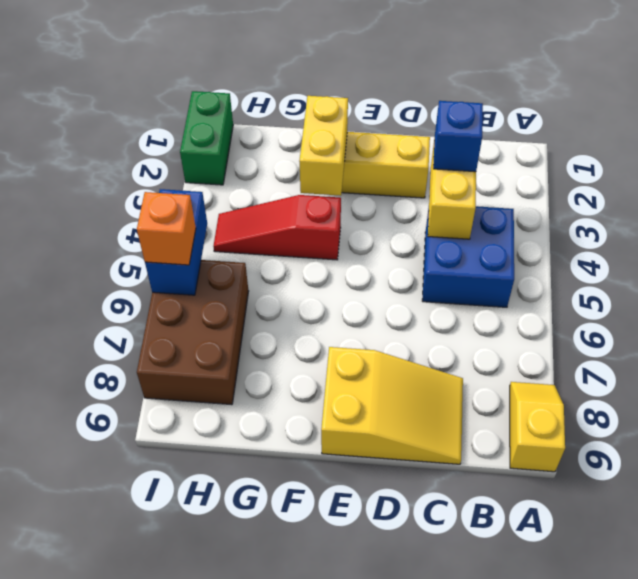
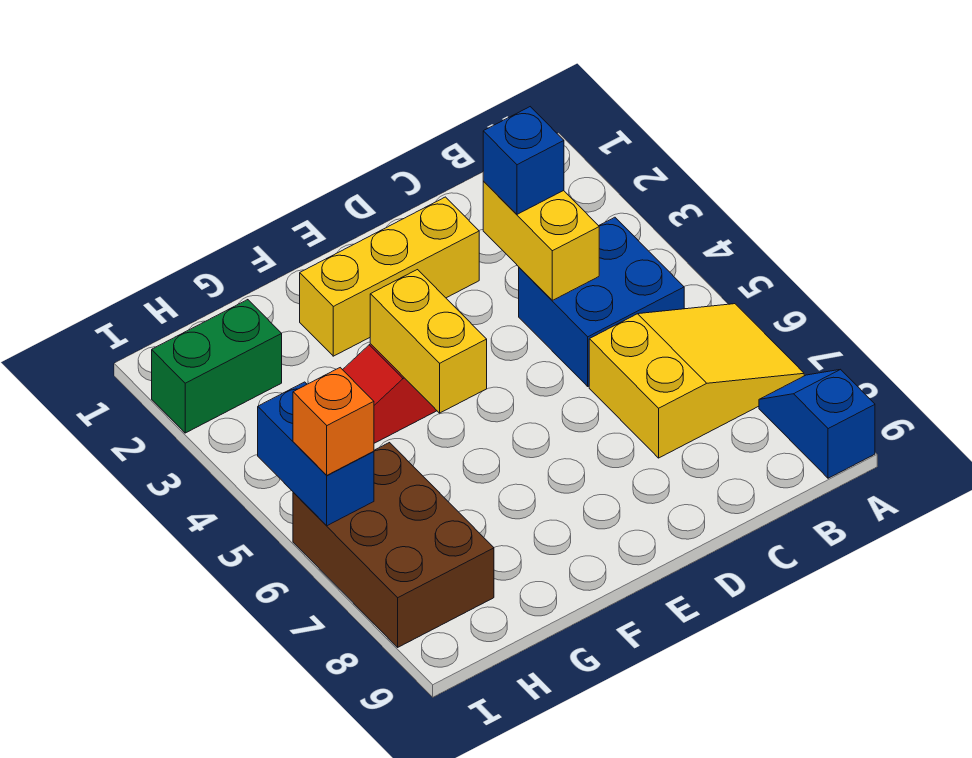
yellow 1x2 slope [510,382,565,472] -> blue 1x2 slope [759,369,875,478]
yellow 2x3 slope [321,347,463,464] -> yellow 2x3 slope moved to [589,304,804,458]
yellow 1x2 brick [299,96,348,196] -> yellow 1x2 brick moved to [370,270,487,413]
green 1x2 brick [180,91,233,185] -> green 1x2 brick turned to [152,300,282,433]

